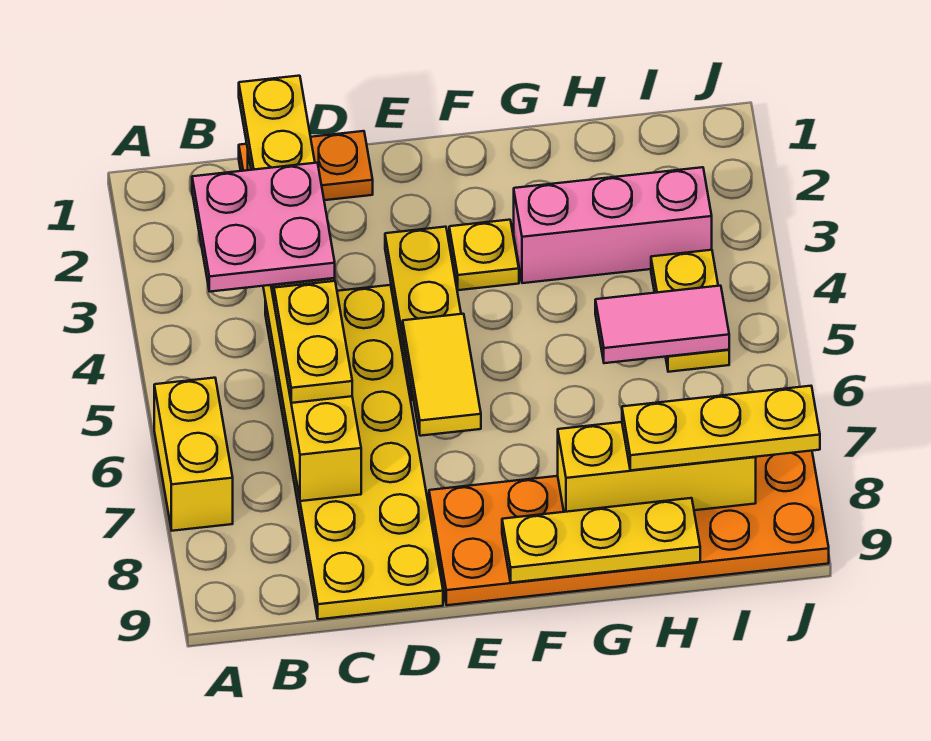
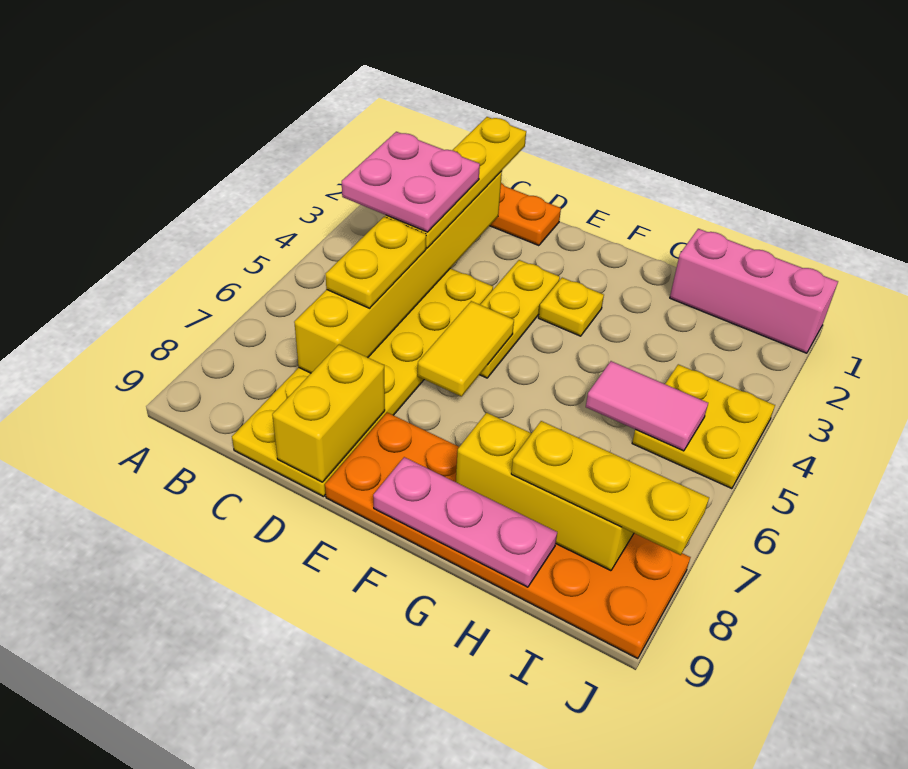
yellow 1x2 brick [154,378,233,531] -> yellow 1x2 brick moved to [272,345,385,482]
yellow 1x3 plate [502,498,700,583] -> pink 1x3 plate [373,457,557,587]
pink 1x3 brick [514,167,712,283] -> pink 1x3 brick moved to [670,229,838,353]
yellow 1x2 plate [651,250,729,372] -> yellow 2x2 plate [632,364,775,489]

